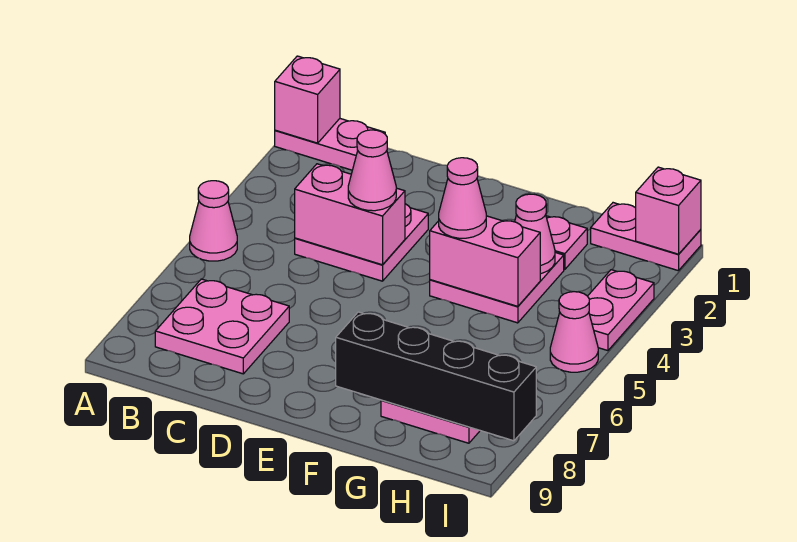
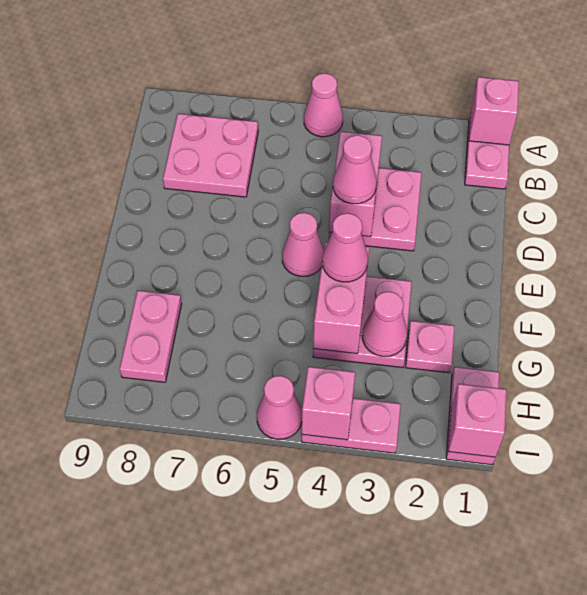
none -> pink 1x1 cone [282,213,324,276]
black 1x4 brick [336,312,536,441] -> none
none -> pink 1x1 brick [302,367,355,440]

